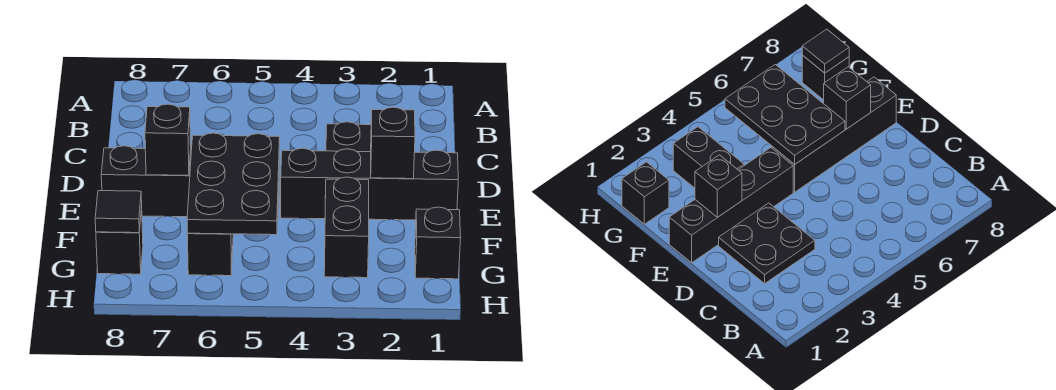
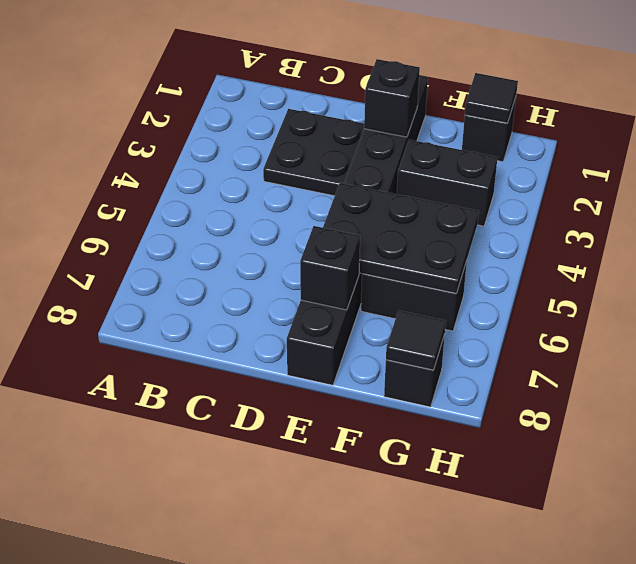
none -> black 1x1 tile [465,73,518,123]

